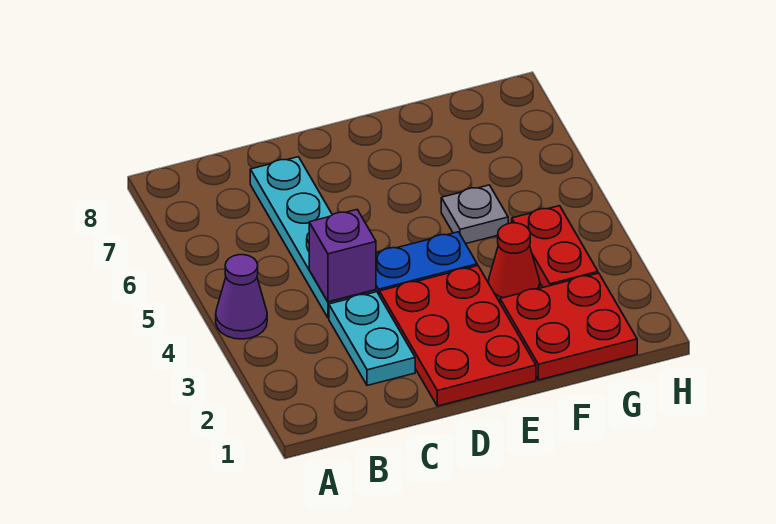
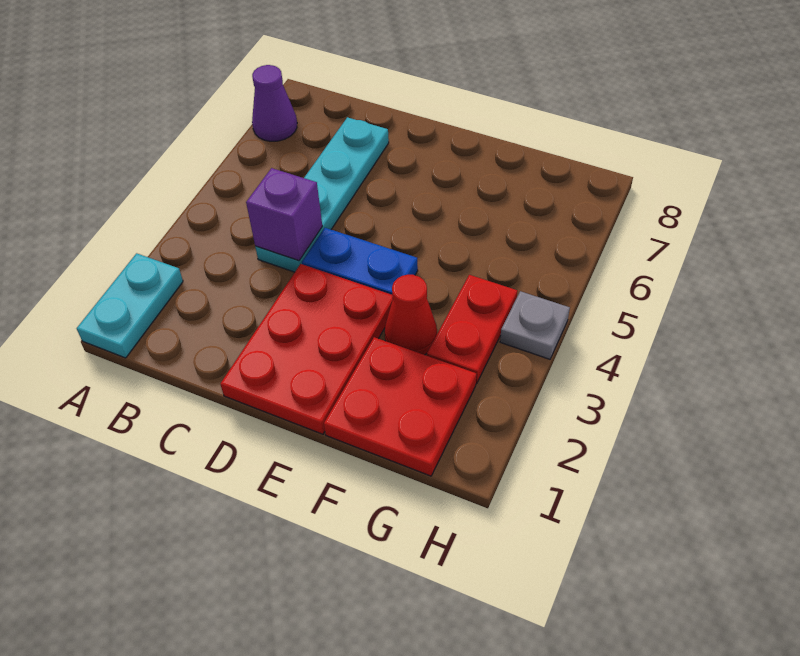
purple 1x1 cone [216,255,267,339] -> purple 1x1 cone moved to [252,65,297,141]
cyan 1x2 plate [329,292,415,385] -> cyan 1x2 plate moved to [77,253,183,358]
grey 1x1 plate [441,185,508,244] -> grey 1x1 plate moved to [500,291,570,359]

